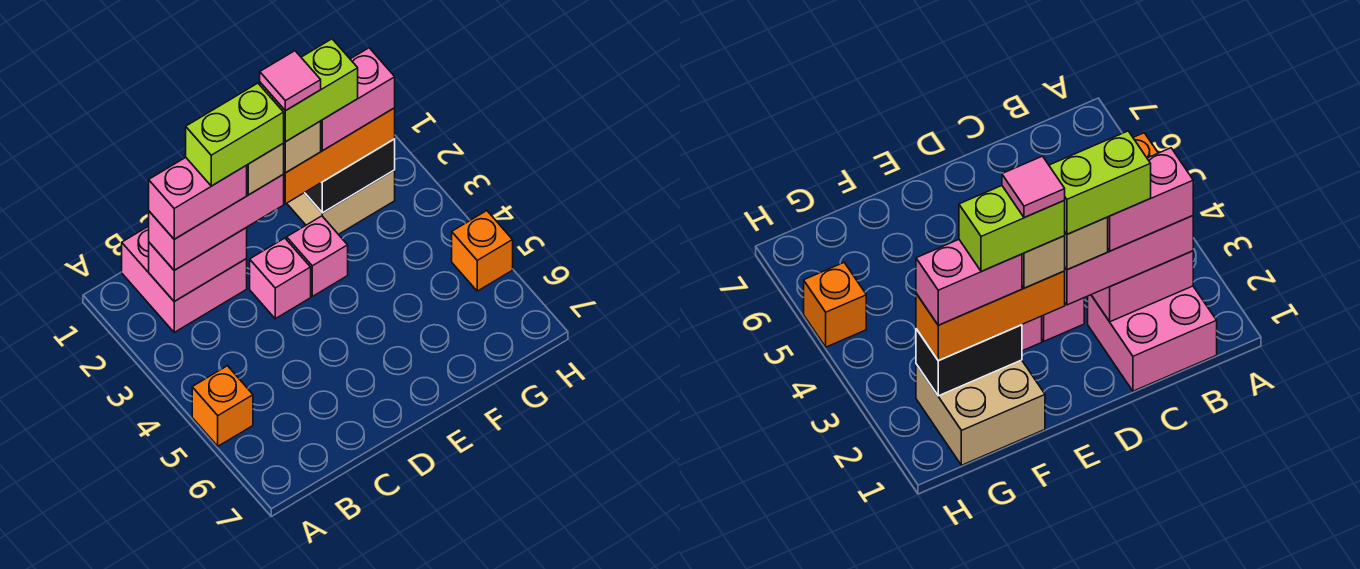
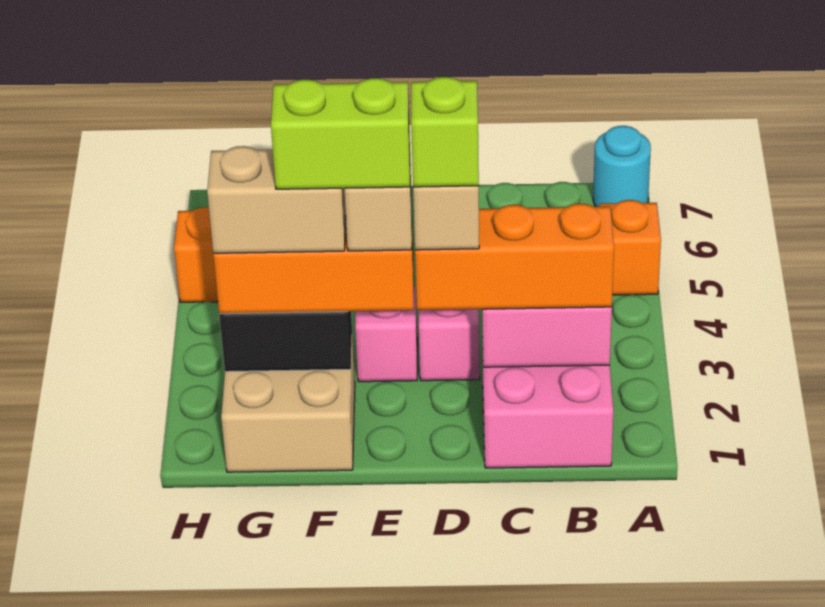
none -> cyan 1x1 round brick [593,126,651,207]
pink 1x3 brick [149,175,284,270] -> orange 1x3 brick [415,204,614,310]
pink 1x2 brick [149,158,247,239] -> none
lime 1x2 brick [186,83,284,186] -> lime 1x1 brick [411,77,479,187]
pink 1x1 tile [260,51,321,111] -> none
pink 1x2 brick [321,48,395,151] -> tan 1x2 brick [207,146,346,253]

